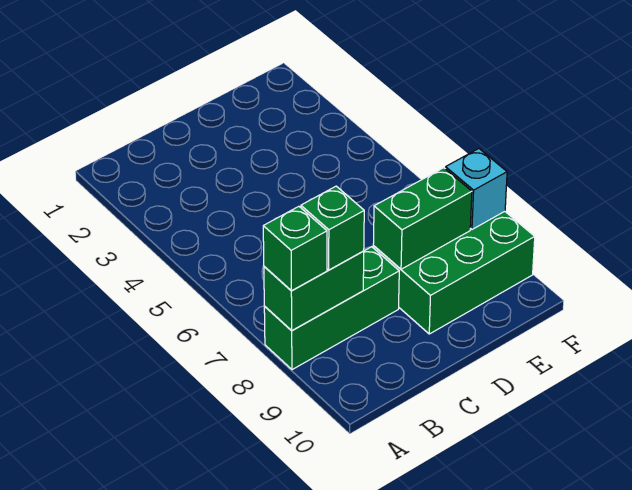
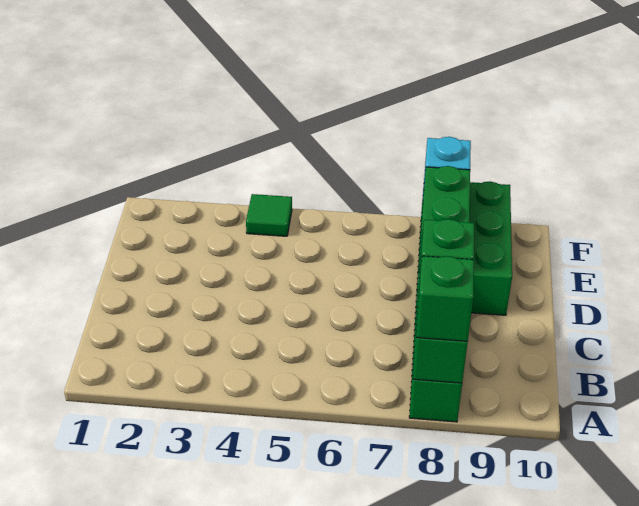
none -> green 1x1 tile [246,194,292,236]

